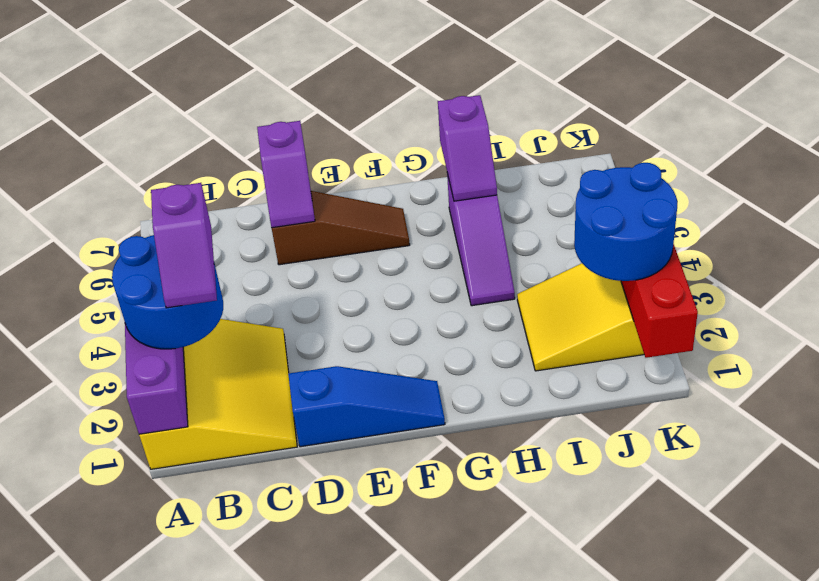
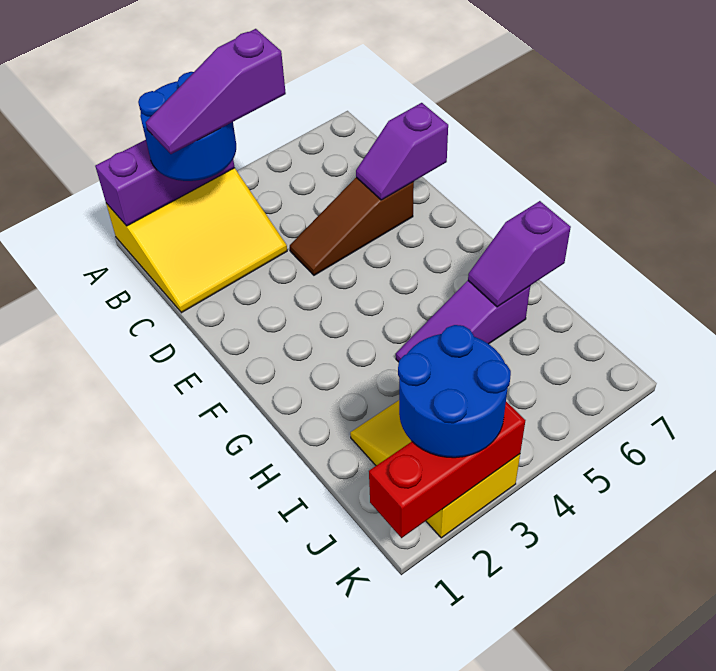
purple 1x2 slope [151,183,217,308] -> purple 1x3 slope [146,29,286,154]
blue 1x3 slope [288,366,445,447] -> none
brown 1x3 slope [272,191,410,265] -> brown 1x3 slope turned to [290,177,414,275]

